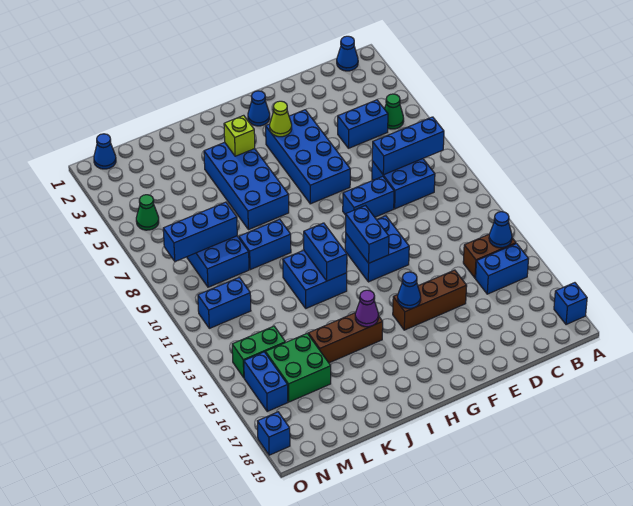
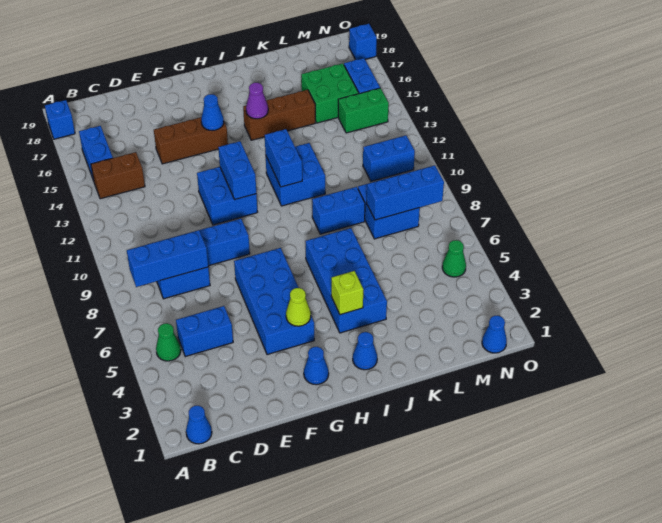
blue 1x1 cone [489,212,512,248] -> blue 1x1 cone moved to [353,332,377,370]
blue 1x2 brick [476,244,528,294] -> blue 1x2 brick turned to [79,126,113,181]

